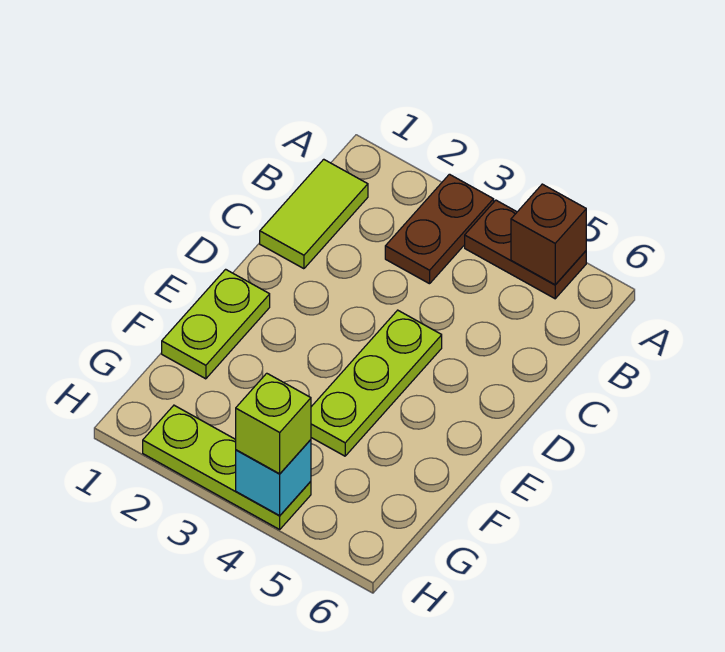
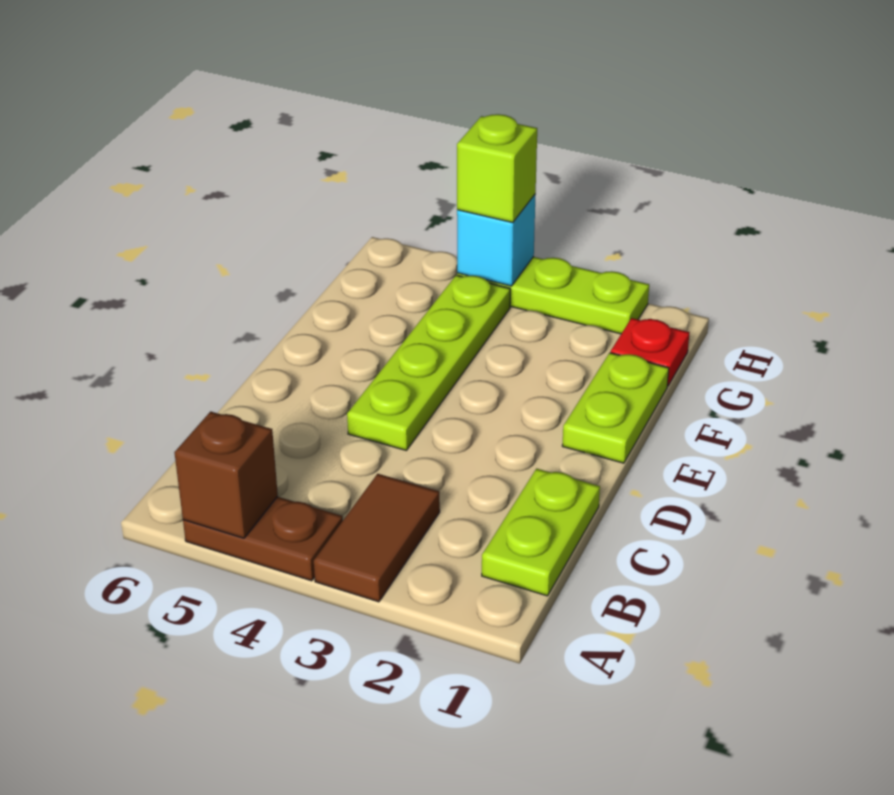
brown 1x2 plate [385,174,494,284] -> brown 1x2 tile [314,474,440,602]
lime 1x2 tile [260,159,368,269] -> lime 1x2 plate [482,469,600,596]
lime 1x3 plate [311,310,442,456] -> lime 1x4 plate [347,275,510,451]
none -> red 1x1 plate [610,318,690,386]

